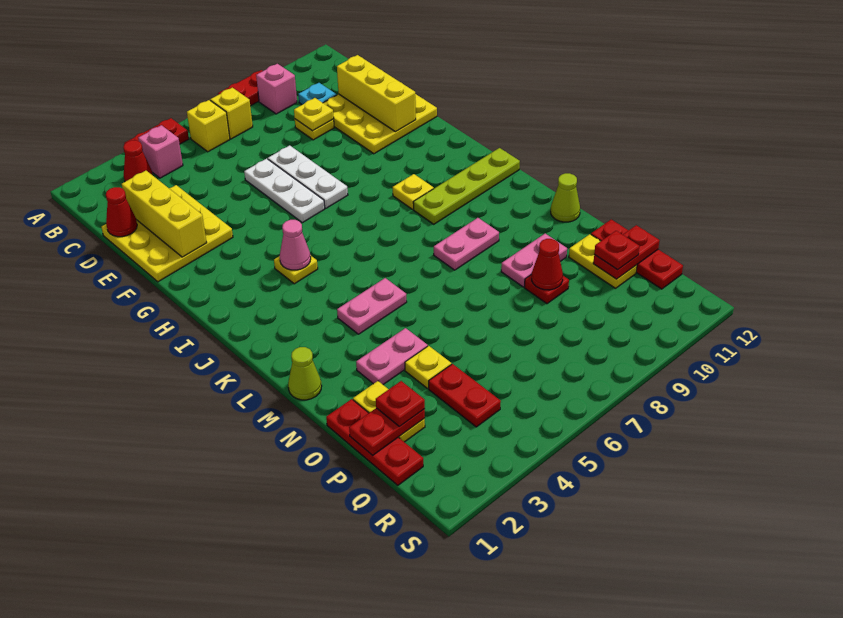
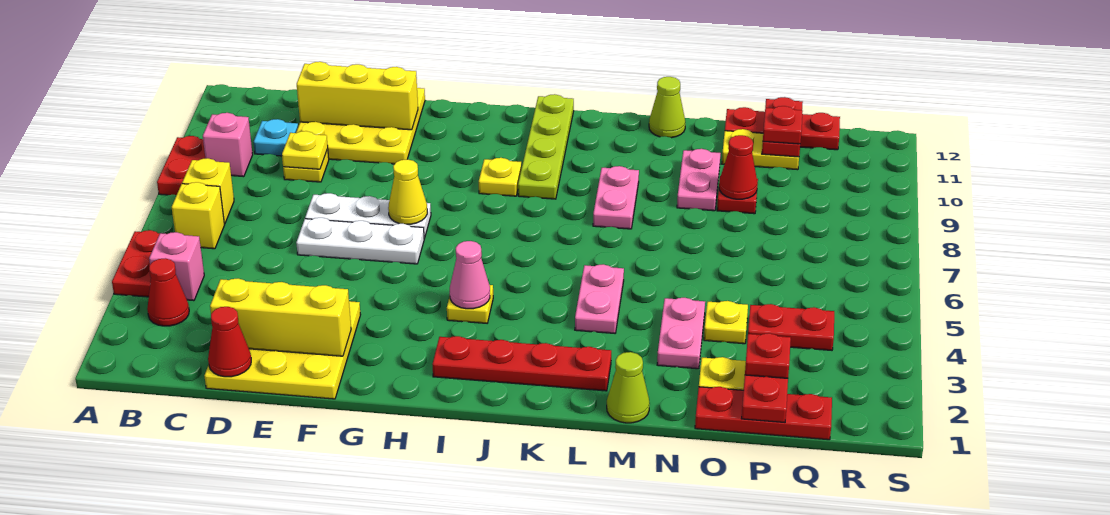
none -> yellow 1x1 cone [388,159,427,224]
none -> red 1x4 plate [432,336,611,391]

